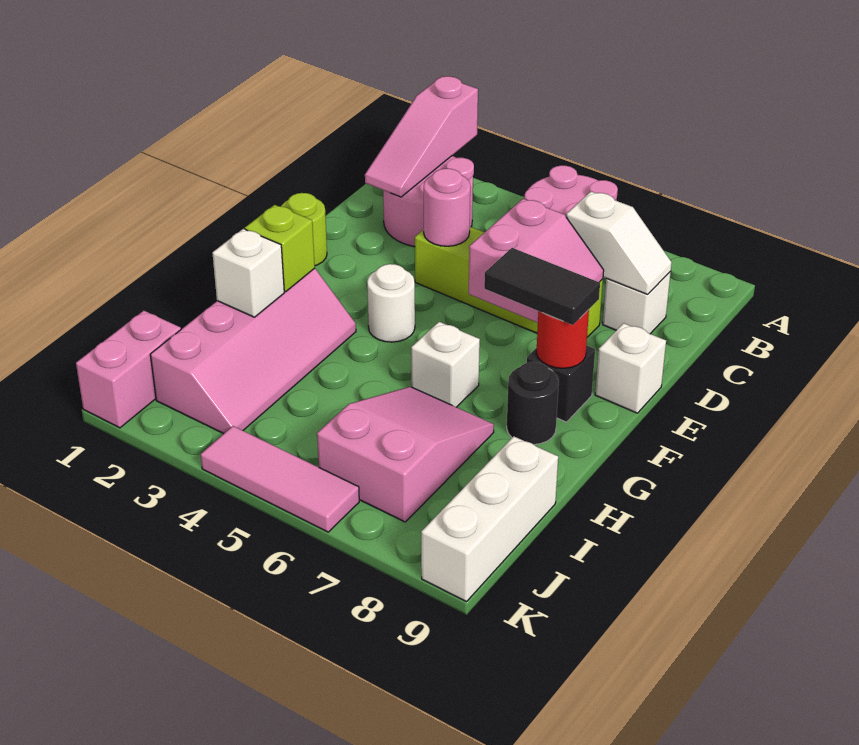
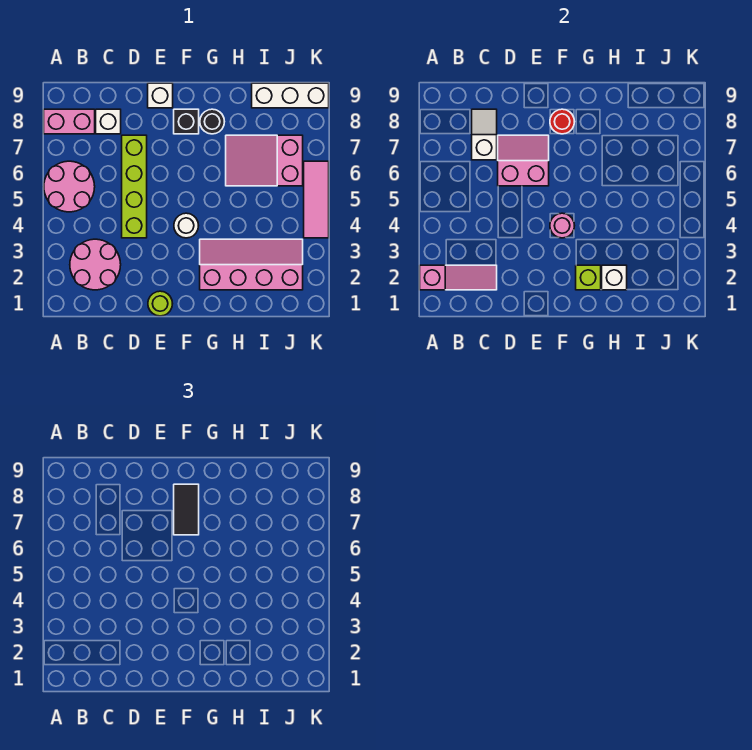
pink 1x1 round brick [424,169,470,246] -> pink 1x1 round brick moved to [550,213,575,238]
white 1x1 brick [411,322,480,407] -> none
pink 1x2 brick [76,311,181,428] -> pink 1x2 brick moved to [44,109,95,134]

